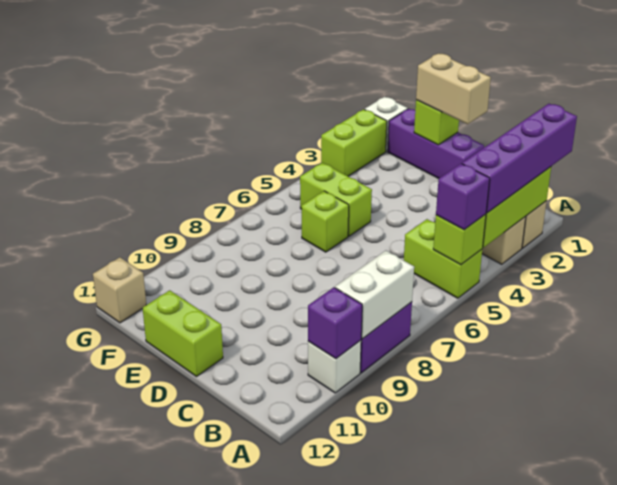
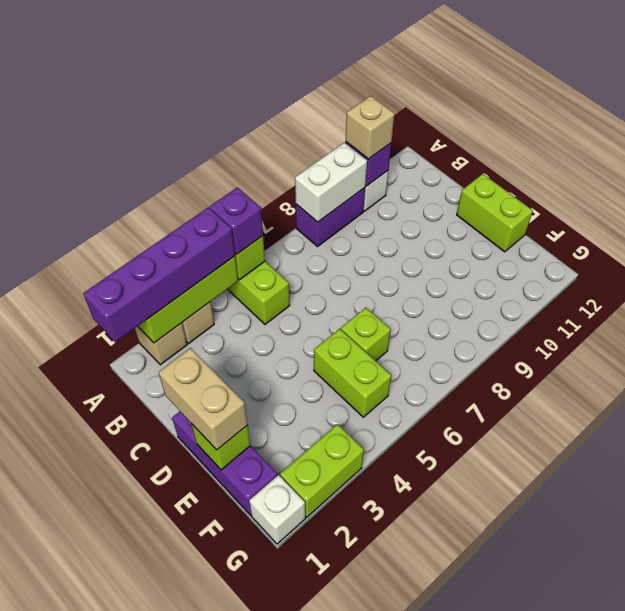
tan 1x1 brick [93,257,146,323] -> tan 1x1 brick moved to [346,96,394,159]

